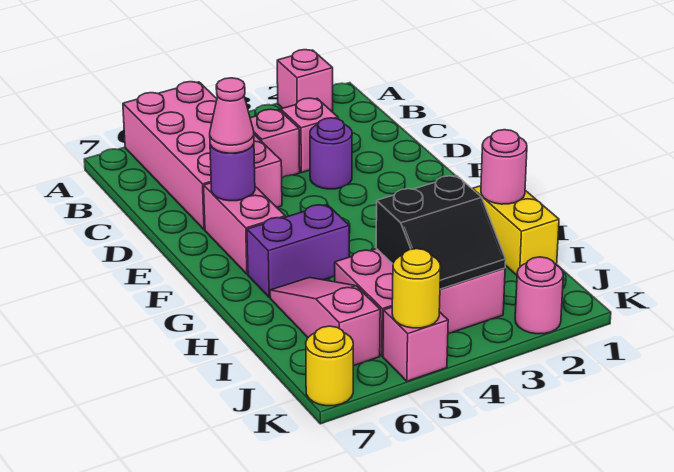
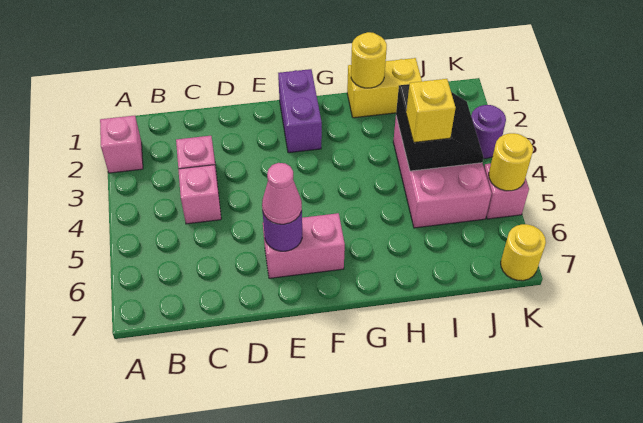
pink 2x4 brick [123,82,282,230] -> none
purple 1x1 round brick [310,118,352,189] -> purple 1x1 round brick moved to [471,105,506,159]
purple 1x2 brick [247,205,349,297] -> purple 1x2 brick moved to [278,69,322,153]
pink 1x1 round brick [481,130,527,204] -> yellow 1x1 round brick [351,32,387,88]
pink 1x3 slope [270,278,380,366] -> none
none -> yellow 1x1 brick [406,79,456,143]
pink 1x1 round brick [515,257,563,334] -> none

